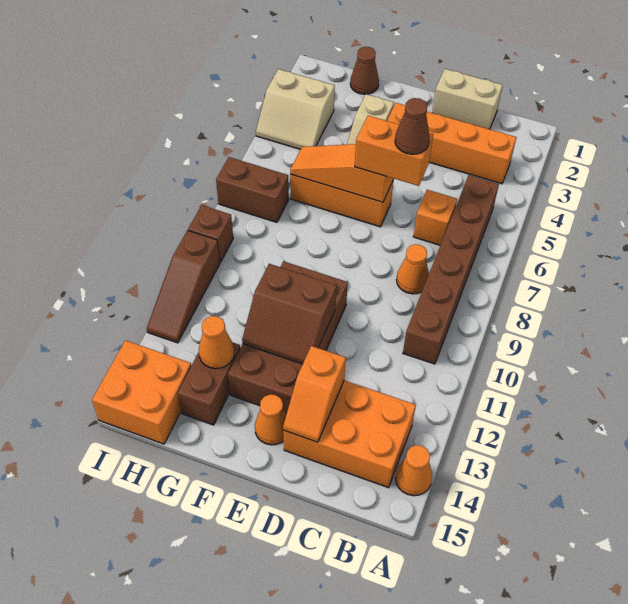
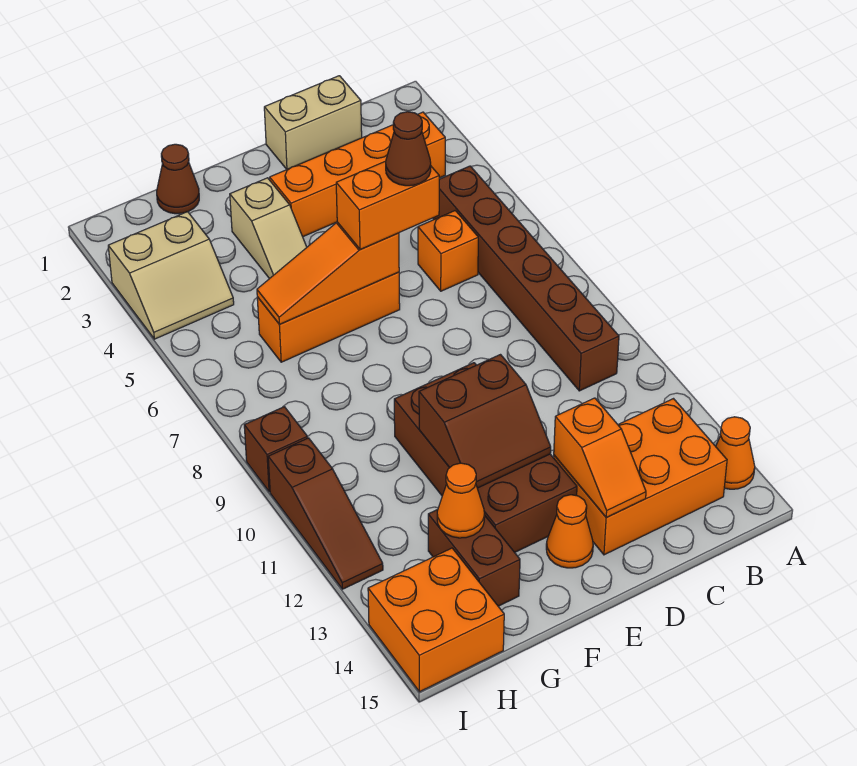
orange 1x1 cone [396,244,429,294] -> none
brown 1x2 brick [216,157,289,222] -> none

